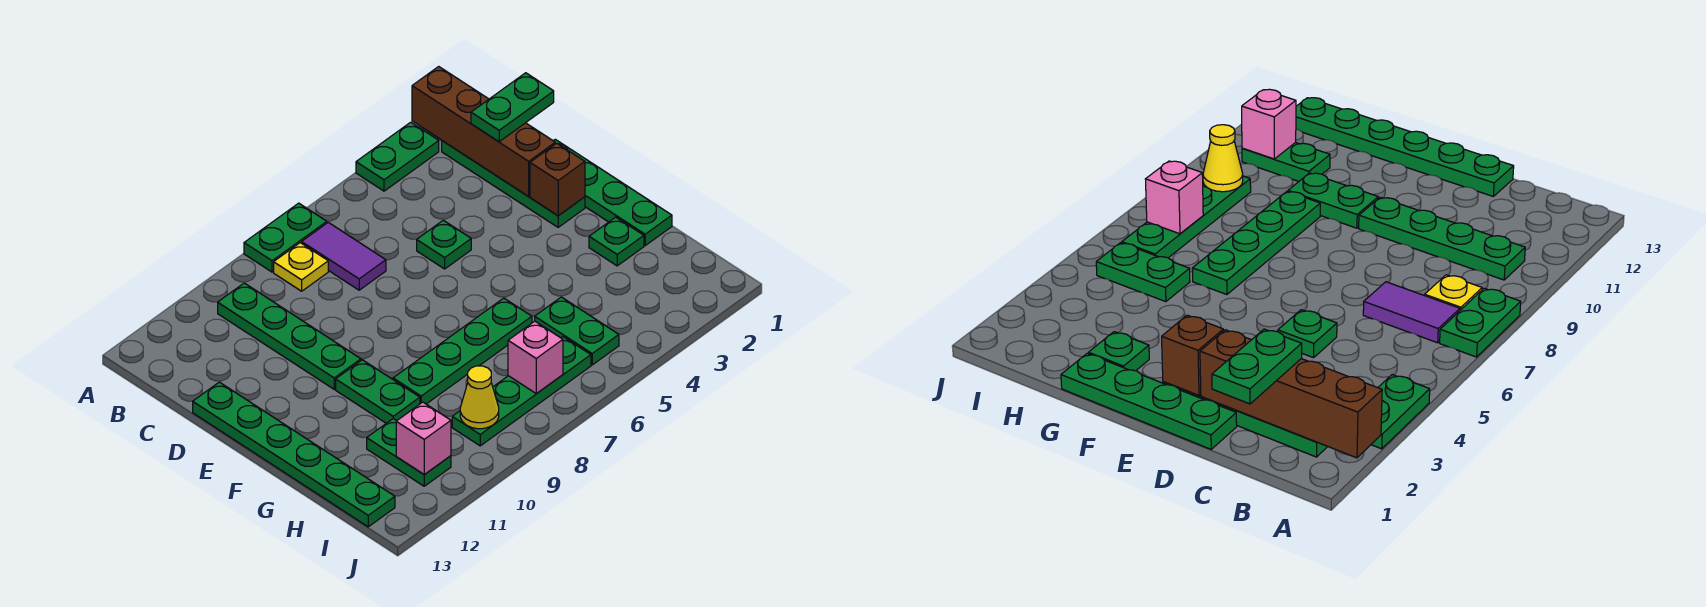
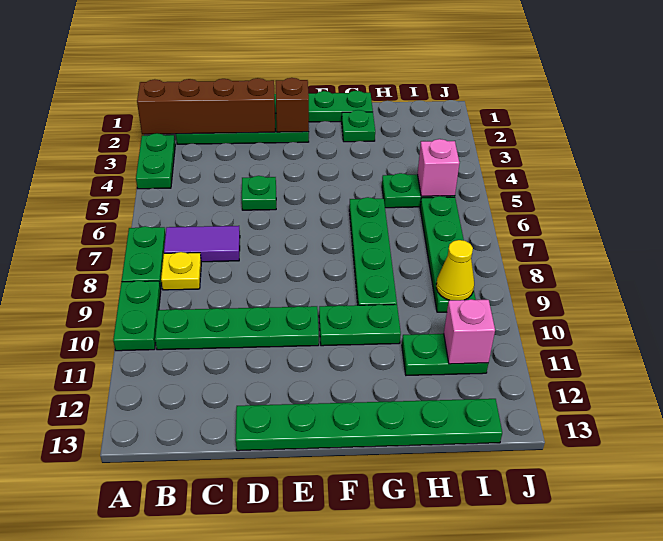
green 1x2 plate [471,73,554,142] -> green 1x2 plate moved to [113,281,161,351]
pink 1x1 brick [508,321,563,394] -> pink 1x1 brick moved to [417,139,459,196]

